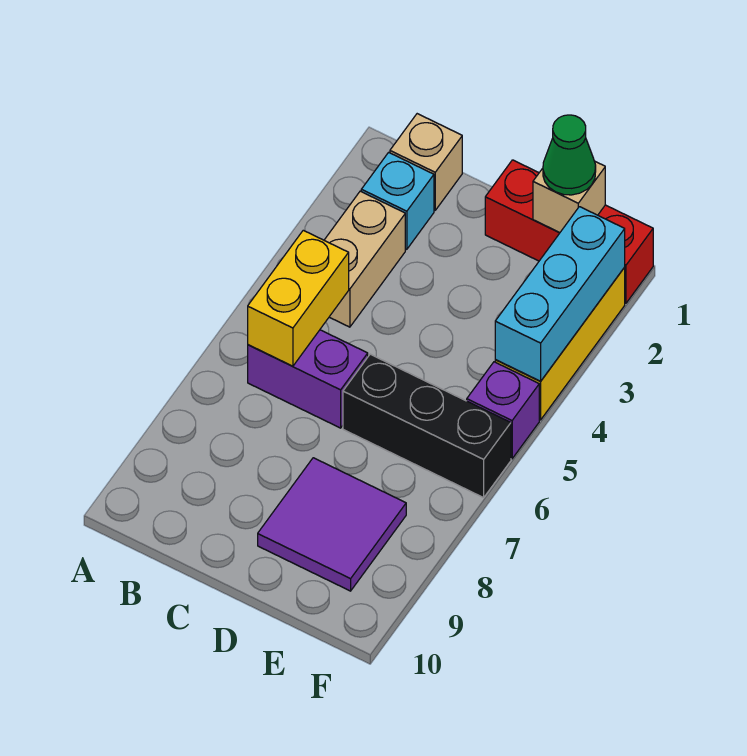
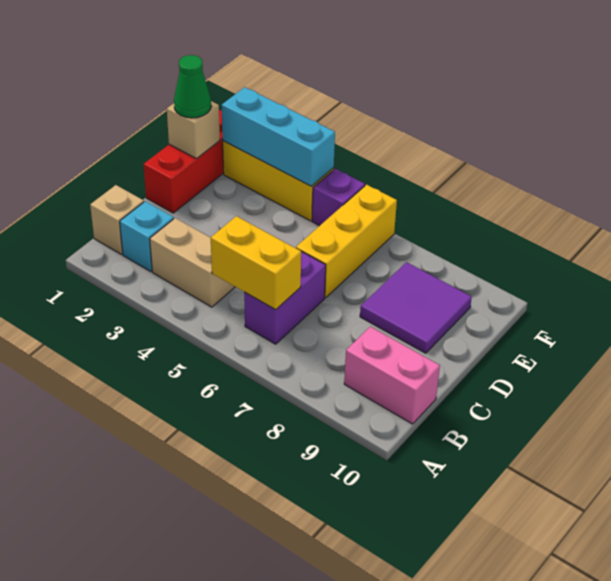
none -> pink 1x2 brick [344,327,440,424]
black 1x3 brick [343,354,511,498] -> yellow 1x3 brick [296,185,397,298]

